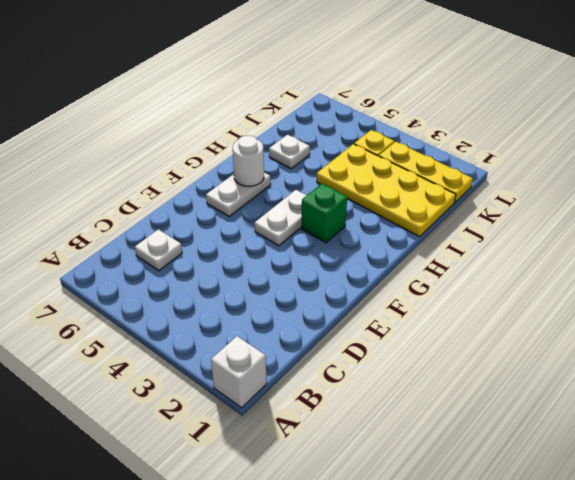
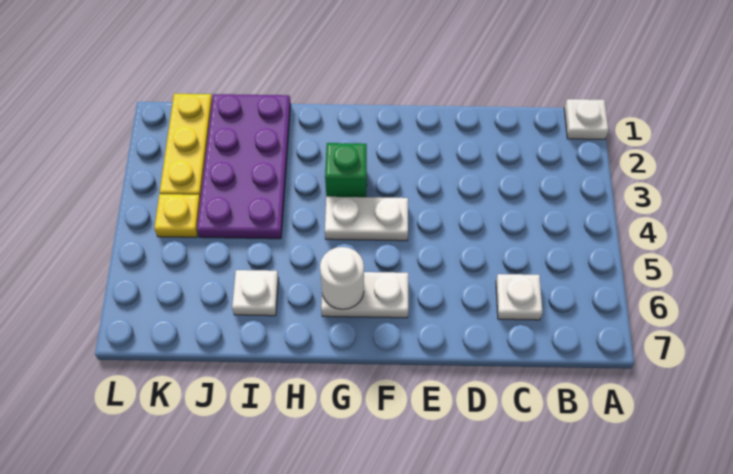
white 1x1 brick [211,336,267,408] -> white 1x1 plate [564,99,609,139]
yellow 2x4 plate [317,144,456,237] -> purple 2x4 plate [197,94,291,239]

